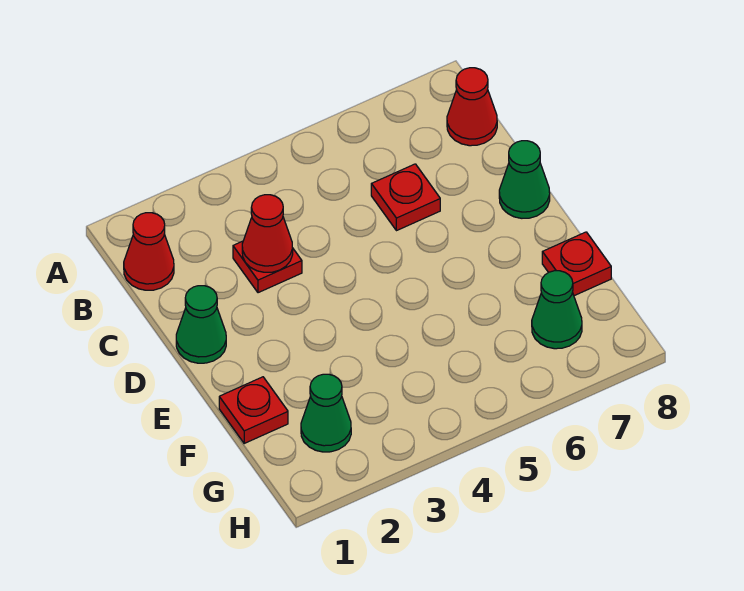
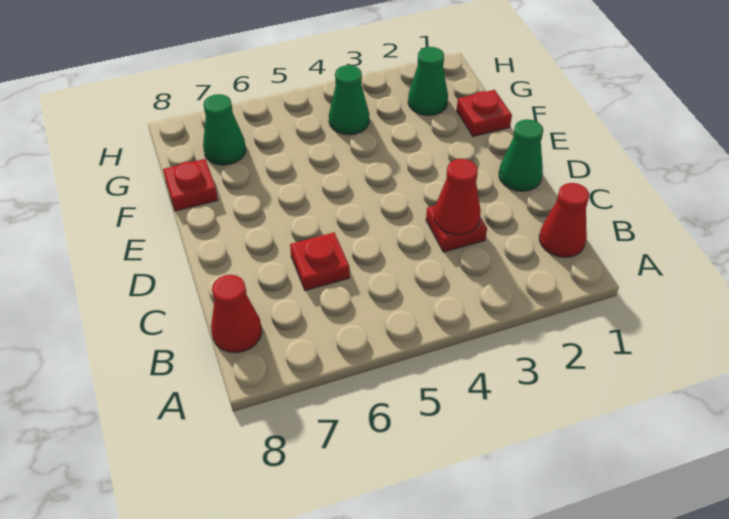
green 1x1 cone [499,141,550,218] -> green 1x1 cone moved to [329,65,369,135]

